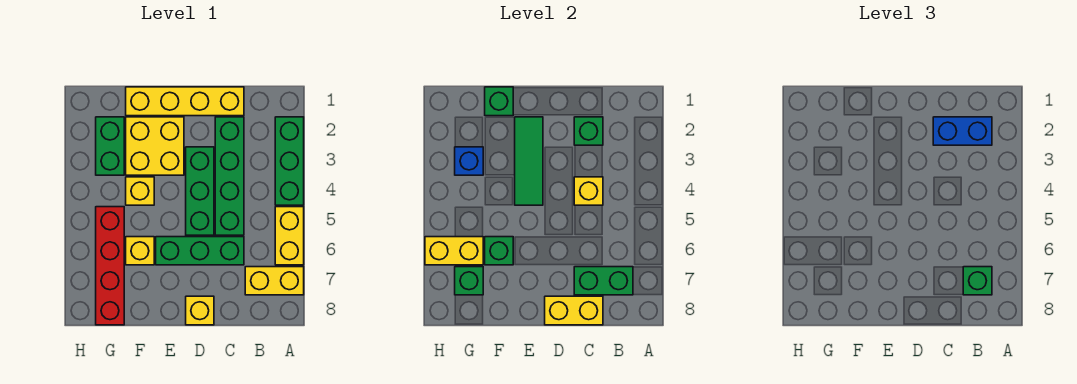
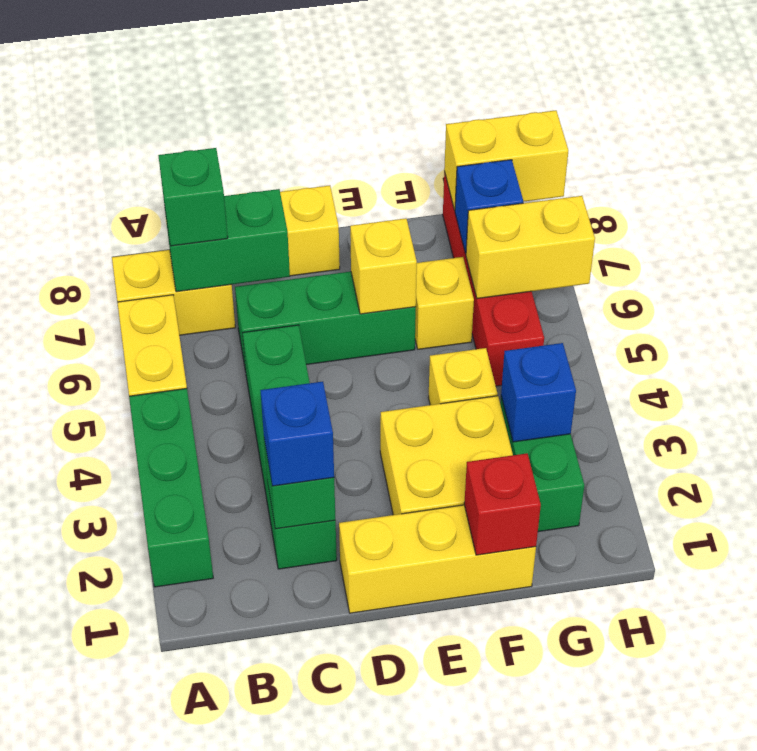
blue 1x2 brick [933,117,992,145] -> blue 1x1 brick [260,382,334,486]
yellow 1x4 brick [126,87,244,116] -> yellow 1x3 brick [339,505,536,613]
yellow 1x1 brick [574,177,603,205] -> yellow 1x1 brick moved to [350,218,417,314]
yellow 1x2 brick [545,296,603,325] -> yellow 1x2 brick moved to [444,110,568,210]
green 1x3 brick [186,147,214,235] -> none
green 1x3 tile [515,117,543,205] -> none
green 1x1 brick [485,87,513,116] -> red 1x1 brick [464,453,541,555]
green 1x1 brick [485,237,513,265] -> none
green 1x1 brick [455,267,483,295] -> blue 1x1 brick [455,160,523,254]

